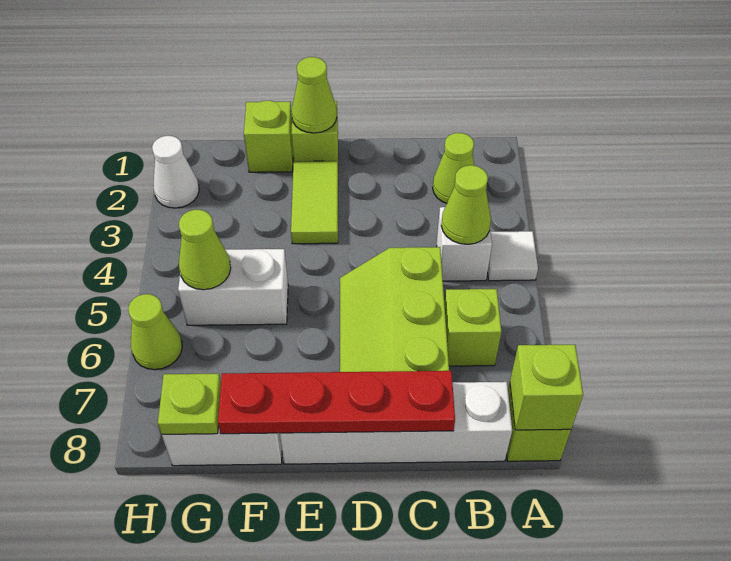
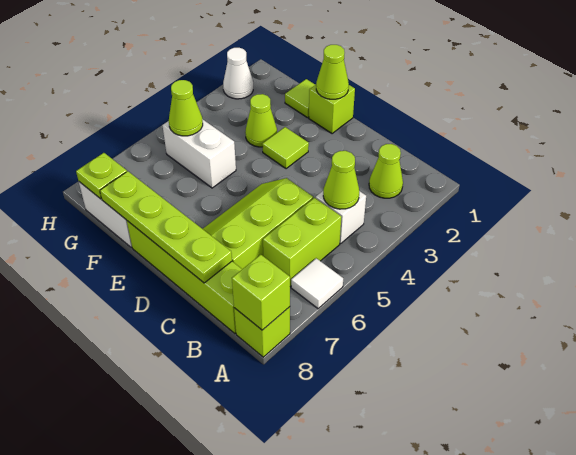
white 1x1 tile [488,231,538,281] -> white 1x1 tile moved to [291,258,343,309]
lime 1x1 brick [444,289,501,366] -> lime 1x2 brick [263,198,341,287]
white 1x4 brick [280,382,512,464] -> lime 1x4 brick [127,221,242,334]
red 1x4 plate [218,371,455,434] -> lime 1x4 plate [100,171,232,283]
lime 1x2 tile [291,161,338,244] -> lime 1x1 tile [262,127,309,169]
lime 1x1 brick [244,101,293,172] -> lime 1x1 tile [285,79,315,118]
lime 1x1 cone [128,294,182,370] -> lime 1x1 cone moved to [245,94,277,147]

